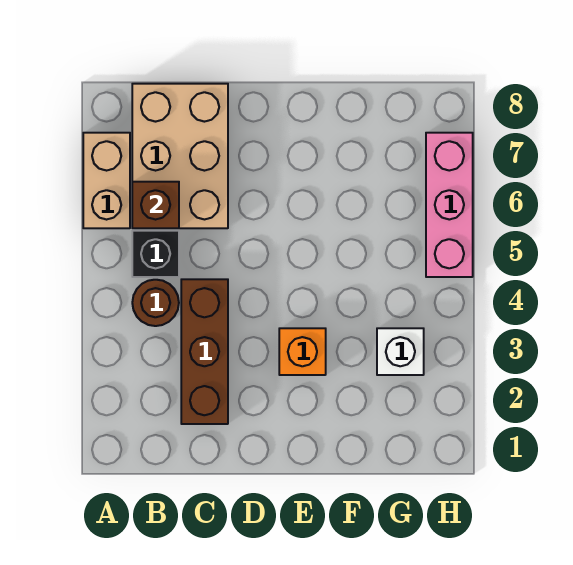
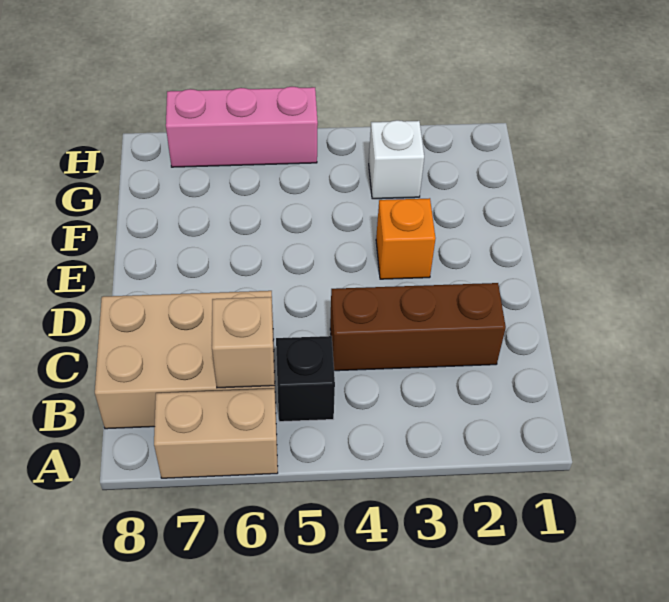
brown 1x1 round brick [132,280,179,326] -> none
brown 1x1 brick [132,182,179,228] -> tan 1x1 brick [212,297,275,388]

